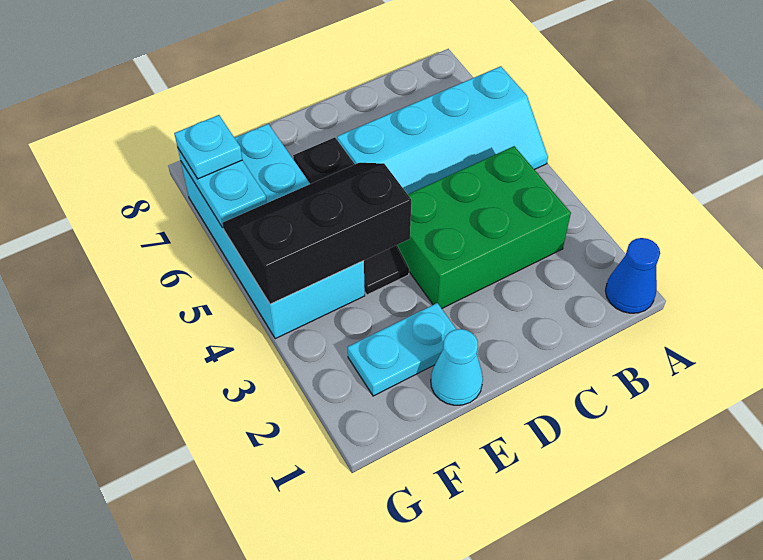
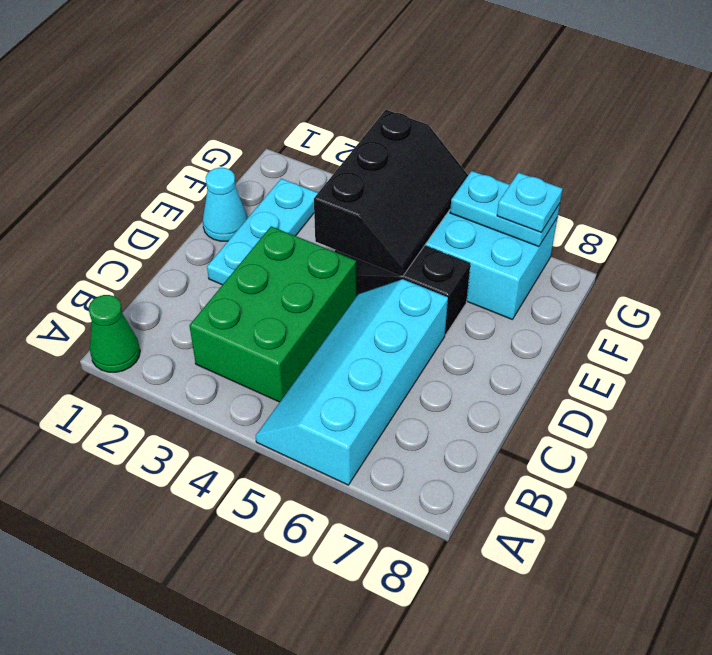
blue 1x1 cone [605,238,660,313] -> green 1x1 cone [89,295,140,372]
cyan 1x2 plate [348,303,457,396] -> cyan 1x3 plate [207,179,318,285]

